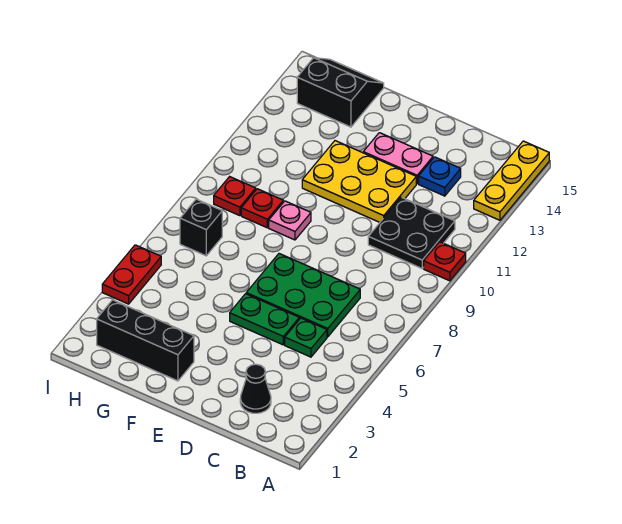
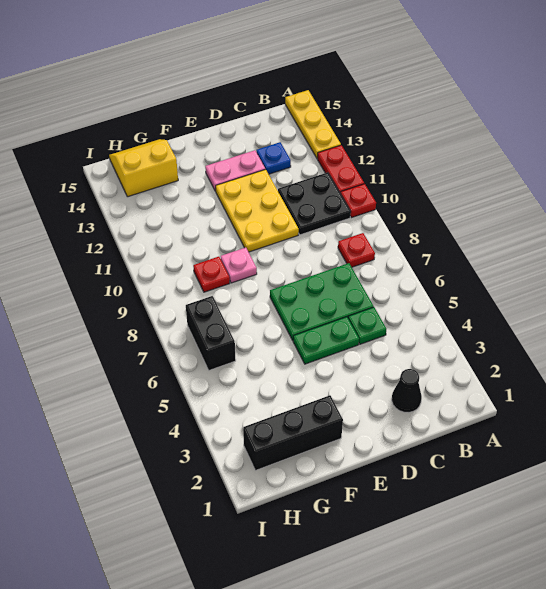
yellow 2x3 plate [302,141,416,222] -> yellow 2x3 plate turned to [216,169,299,252]
black 2x2 slope [297,58,384,127] -> yellow 2x2 slope [109,139,178,197]
black 1x1 brick [180,199,222,256] -> black 1x2 brick [186,296,236,370]
red 1x1 plate [214,177,256,216] -> red 1x1 plate moved to [338,233,375,267]
red 1x2 plate [102,245,161,304] -> red 1x2 plate moved to [318,145,364,193]

